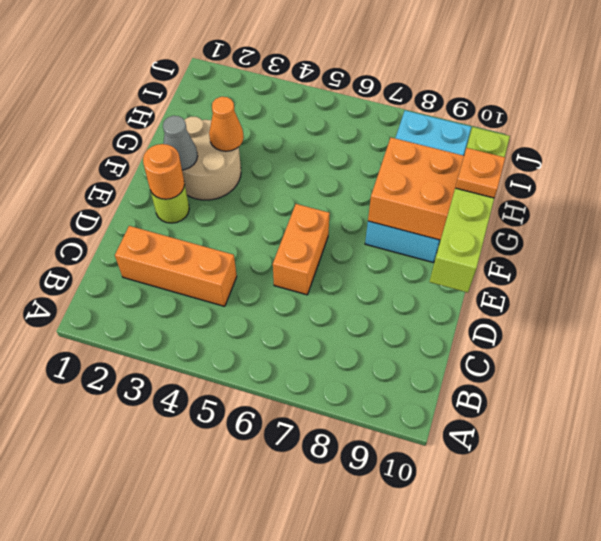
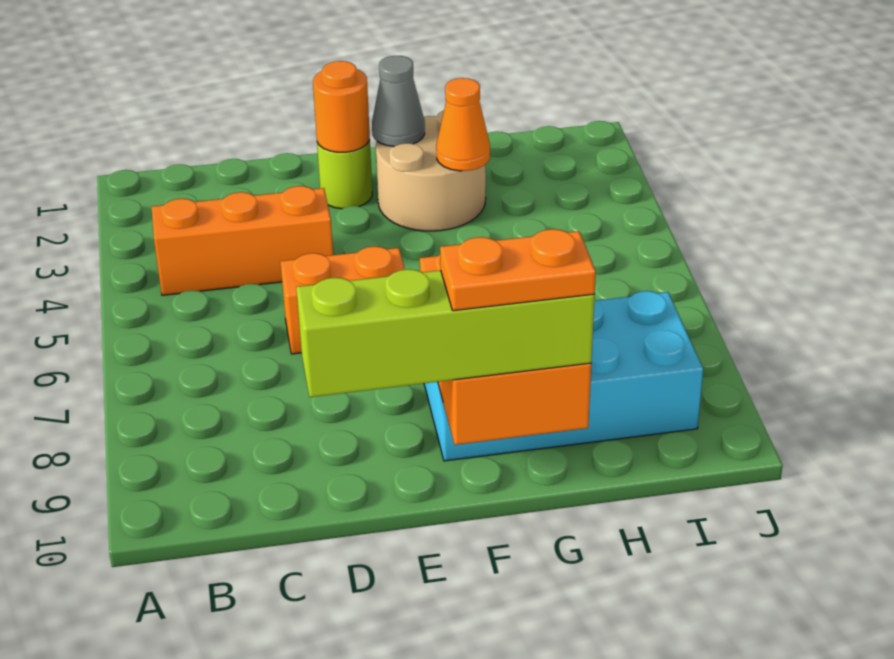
orange 1x3 brick [115,226,237,306] -> orange 1x3 brick turned to [152,186,333,295]
orange 1x1 plate [455,148,505,198] -> orange 1x2 plate [440,229,596,311]

